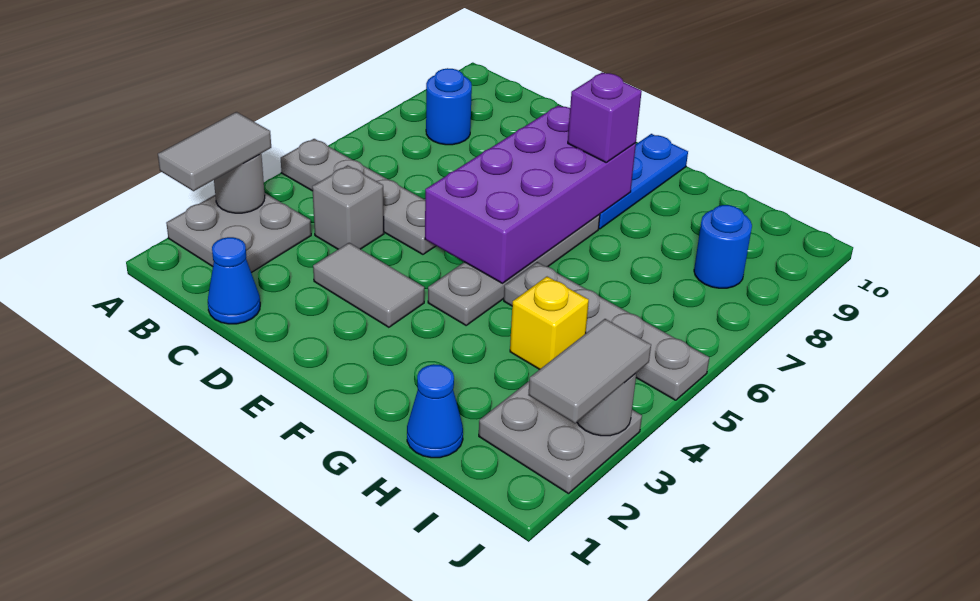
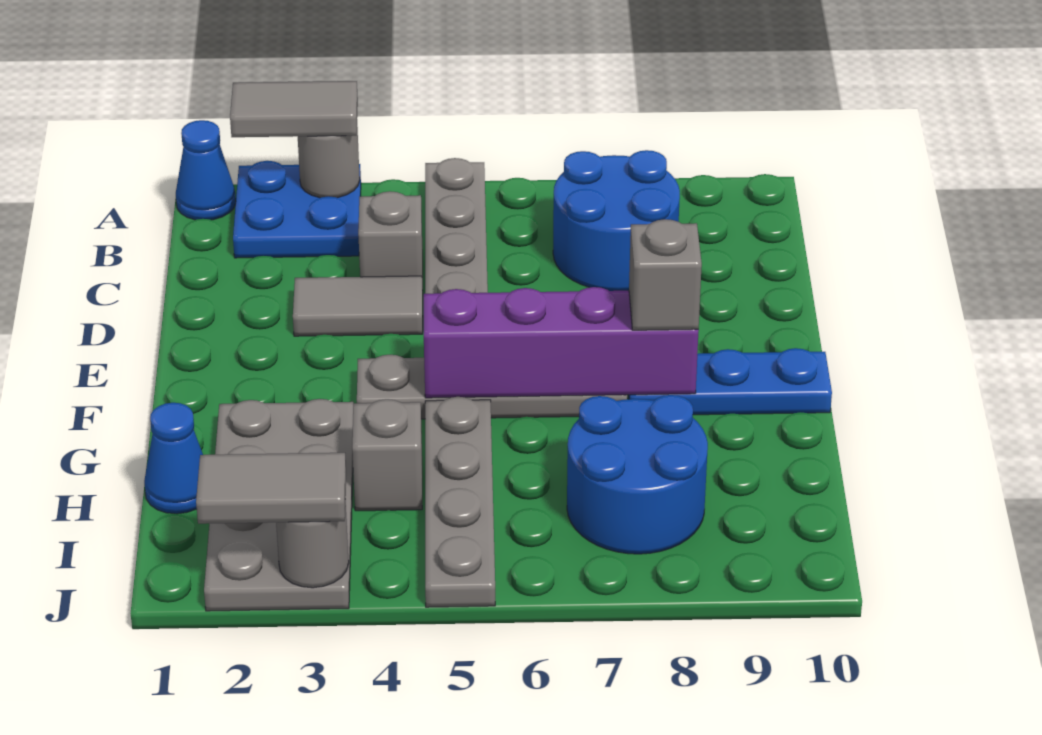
grey 2x2 plate [166,193,311,273] -> blue 2x2 plate [233,161,361,258]
blue 1x1 round brick [426,68,472,145] -> blue 2x2 round brick [553,150,680,291]
blue 1x1 cone [208,237,260,324] -> blue 1x1 cone moved to [176,120,236,220]
grey 1x2 tile [313,243,424,327] -> grey 1x2 tile turned to [293,276,423,336]
purple 2x4 brick [425,105,636,283] -> purple 1x4 brick [424,287,699,398]
purple 1x1 brick [568,72,642,162] -> grey 1x1 brick [629,219,702,330]
yellow 1x1 brick [510,277,589,369] -> grey 1x1 brick [352,399,422,511]
grey 2x2 plate [479,381,642,494] -> grey 2x4 plate [204,399,353,611]
blue 1x1 round brick [694,205,752,288] -> blue 2x2 round brick [567,395,708,554]

